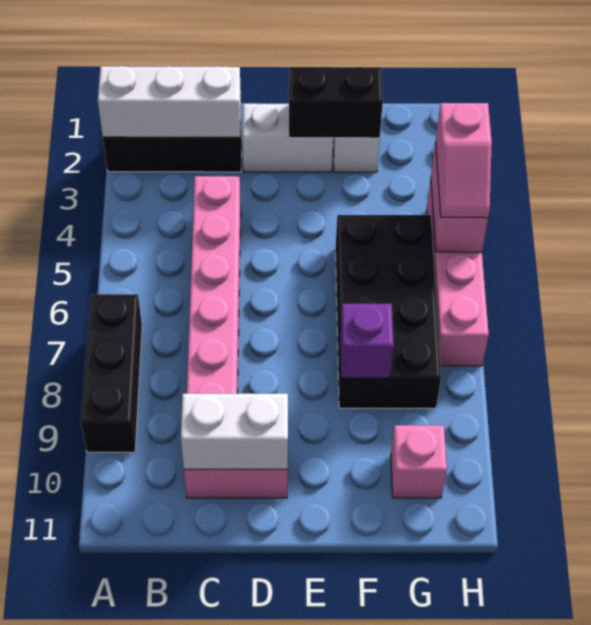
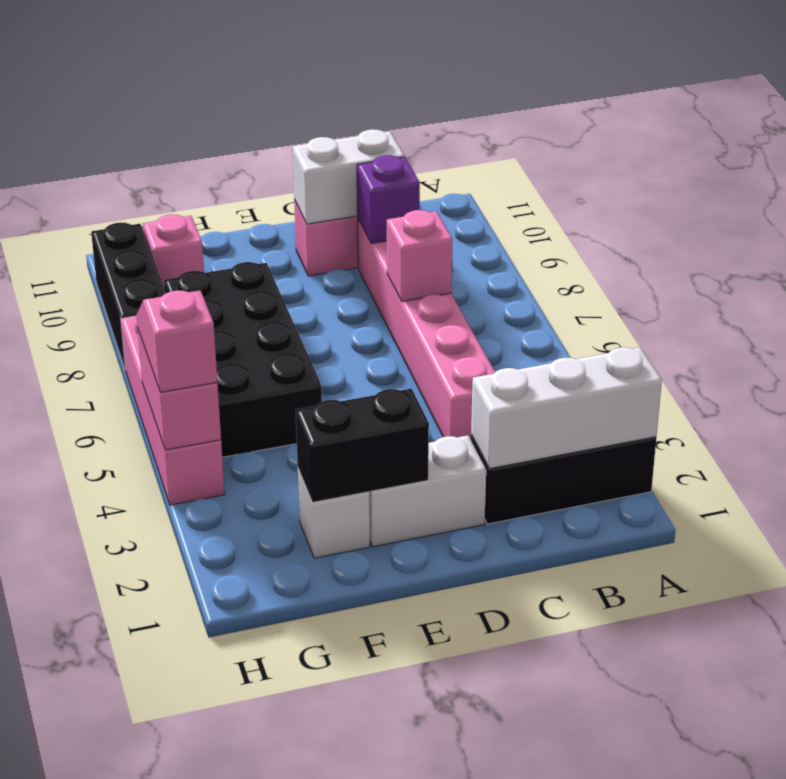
black 1x3 brick [81,294,142,452] -> black 1x3 brick moved to [91,223,166,368]
none -> pink 1x1 brick [387,210,452,301]
purple 1x1 brick [340,304,394,378] -> purple 1x1 brick moved to [357,155,420,243]

